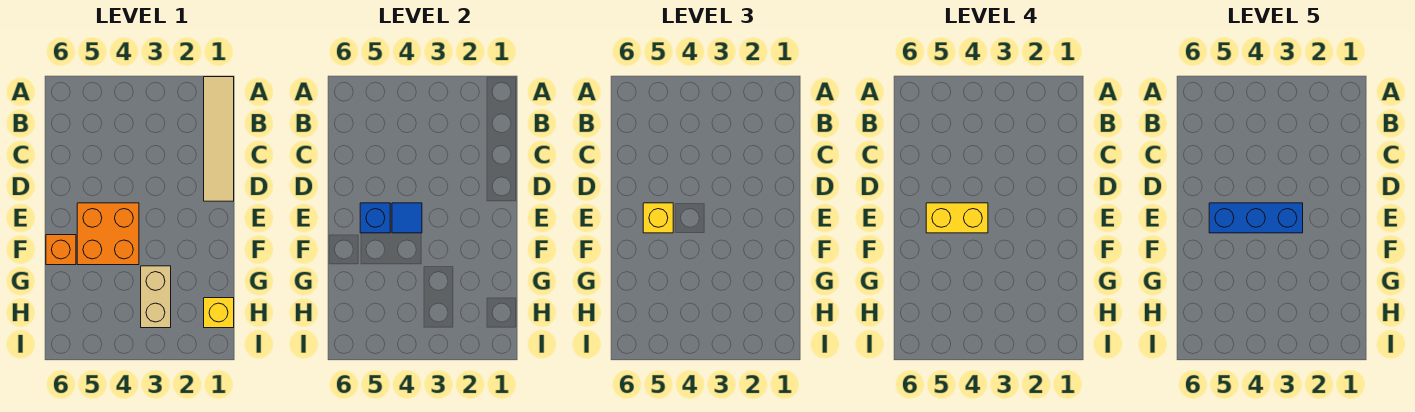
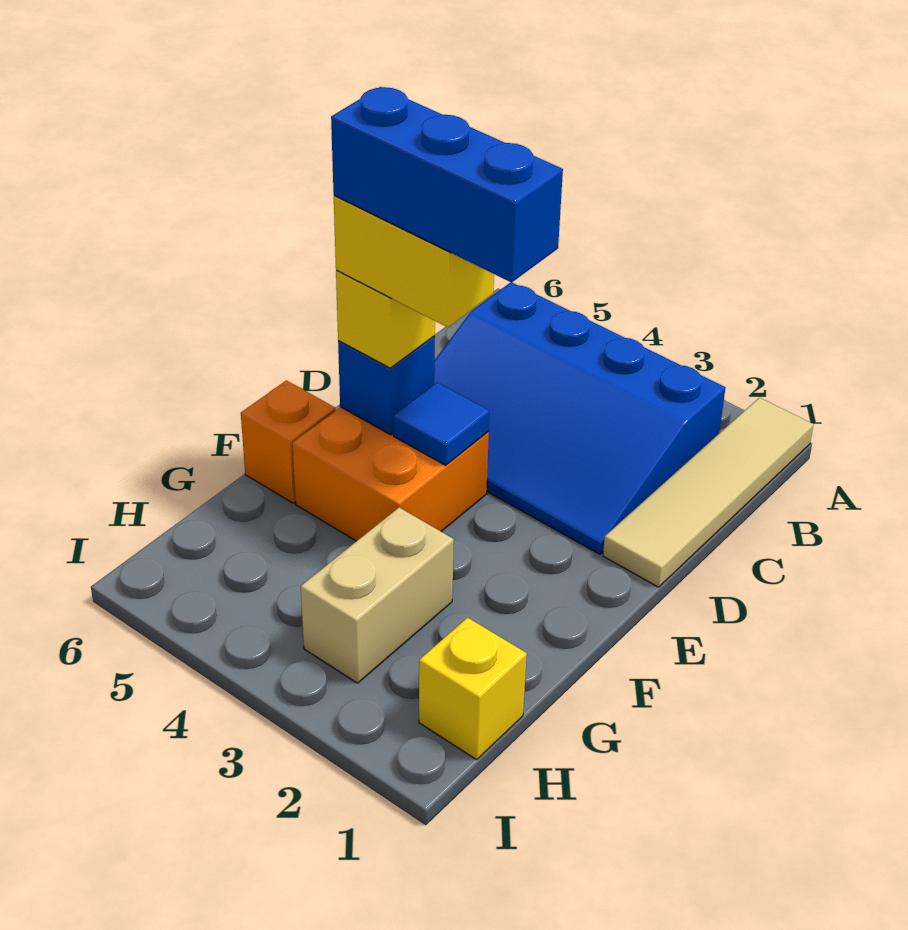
none -> blue 3x4 slope [434,282,725,554]

